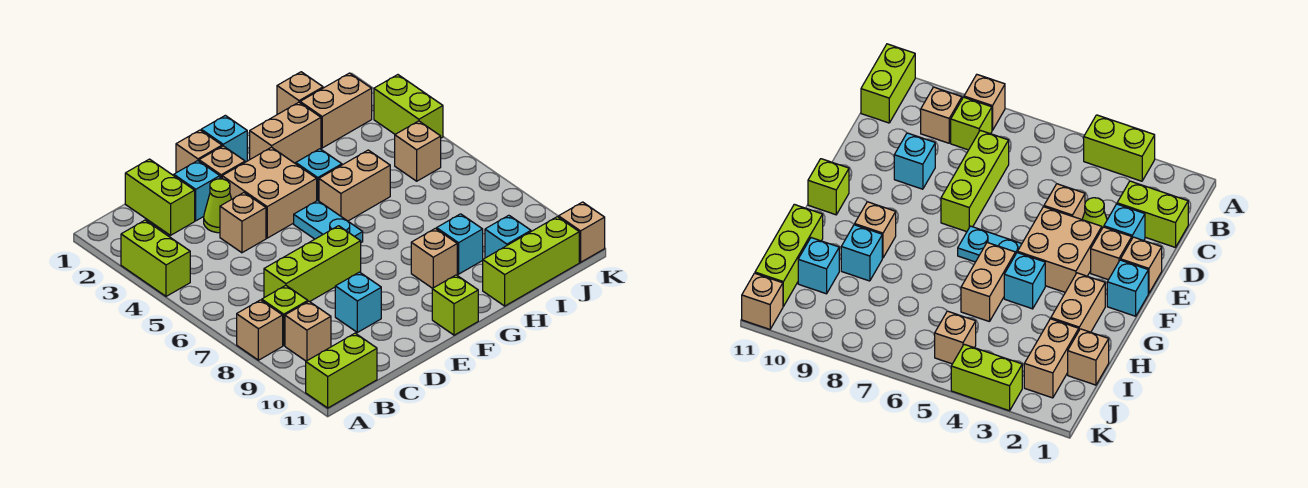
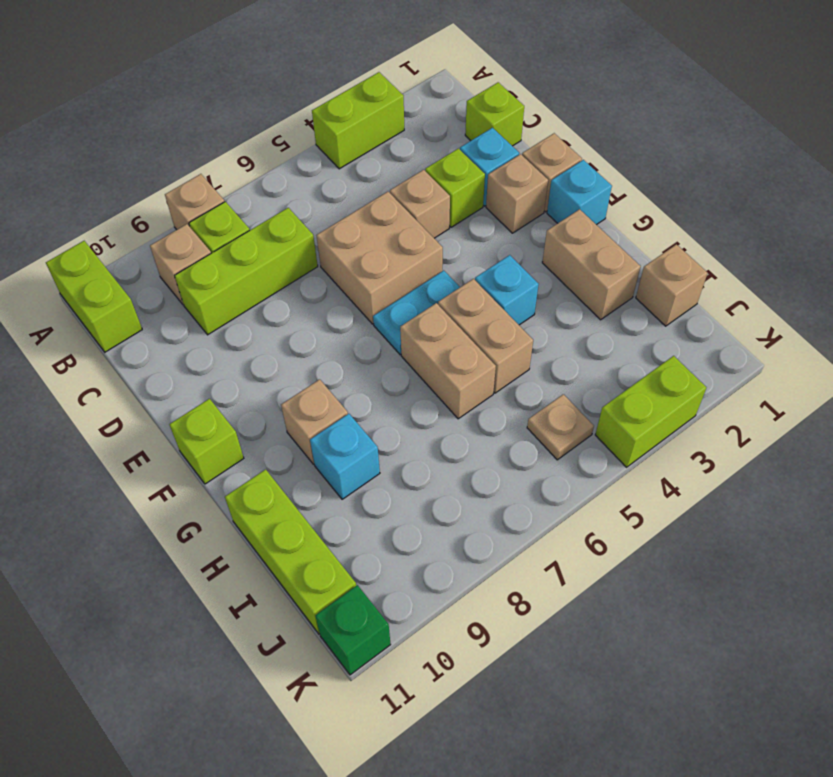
lime 1x2 brick [125,159,195,235] -> lime 1x1 brick [465,82,524,146]
lime 1x3 brick [264,226,361,302] -> lime 1x3 brick turned to [175,208,318,335]
lime 1x1 cone [204,179,232,233] -> lime 1x1 brick [425,149,485,227]
cyan 1x1 brick [335,272,381,332] -> none
tan 2x2 brick [222,147,317,238] -> tan 2x2 brick moved to [316,192,443,324]
tan 1x2 brick [300,73,372,148] -> tan 1x2 brick moved to [400,303,496,419]
cyan 1x1 brick [485,215,531,258] -> none
tan 1x1 brick [395,121,441,181] -> tan 1x1 plate [527,394,594,460]
tan 1x1 brick [559,202,605,262] -> green 1x1 brick [315,585,390,675]

